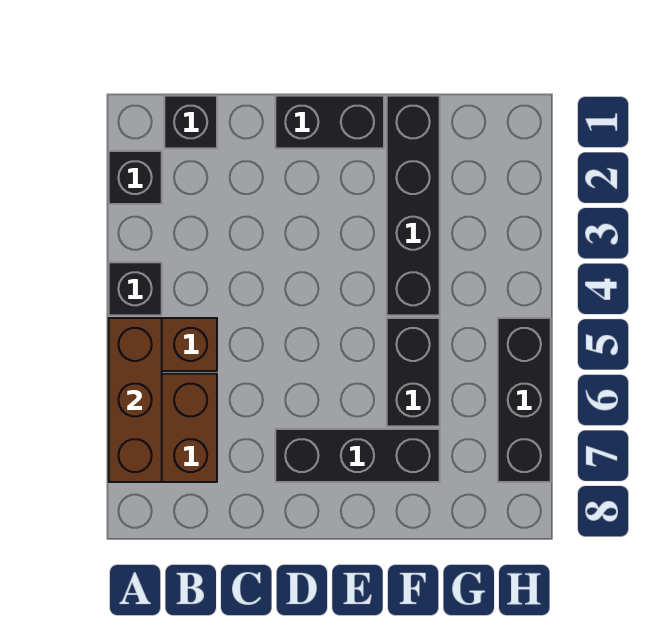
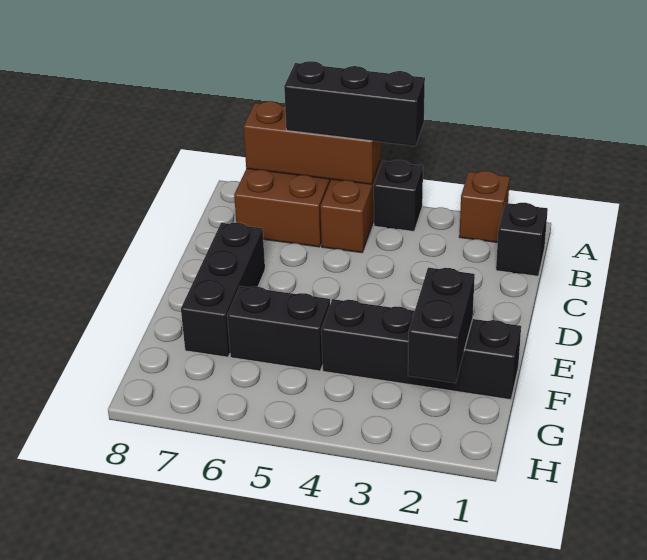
black 1x1 brick [109,151,162,204] -> brown 1x1 brick [459,171,510,243]
black 1x2 brick [275,96,384,148] -> black 1x2 brick moved to [408,268,475,383]
black 1x3 brick [498,318,551,482] -> black 1x3 brick moved to [284,61,425,146]

